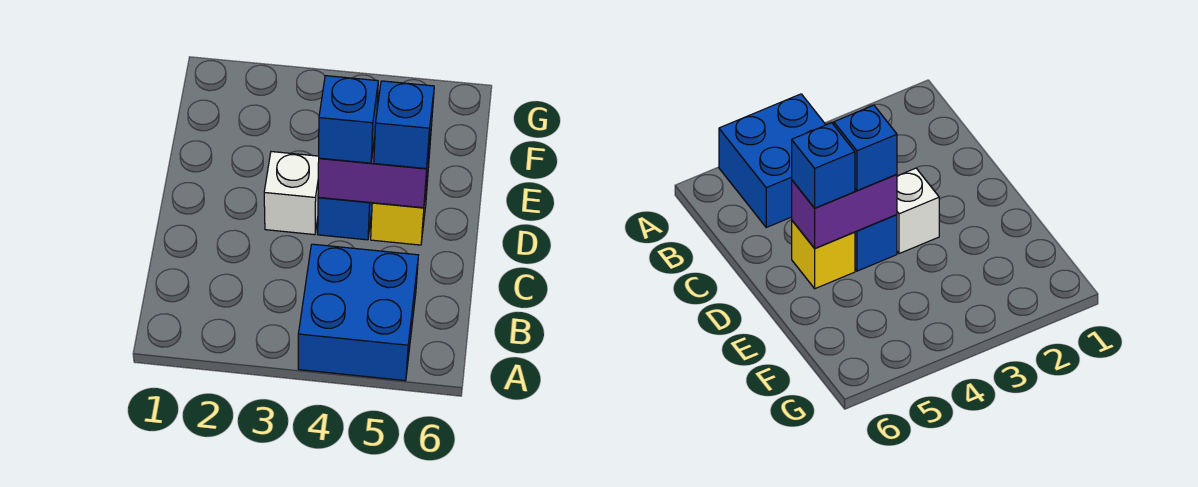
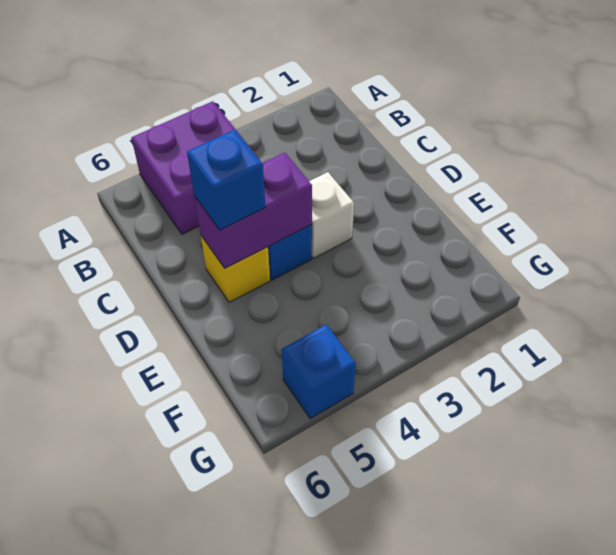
blue 2x2 brick [298,244,418,381] -> purple 2x2 brick [131,101,259,234]
blue 1x1 brick [319,76,378,163] -> blue 1x1 brick moved to [282,325,356,418]

